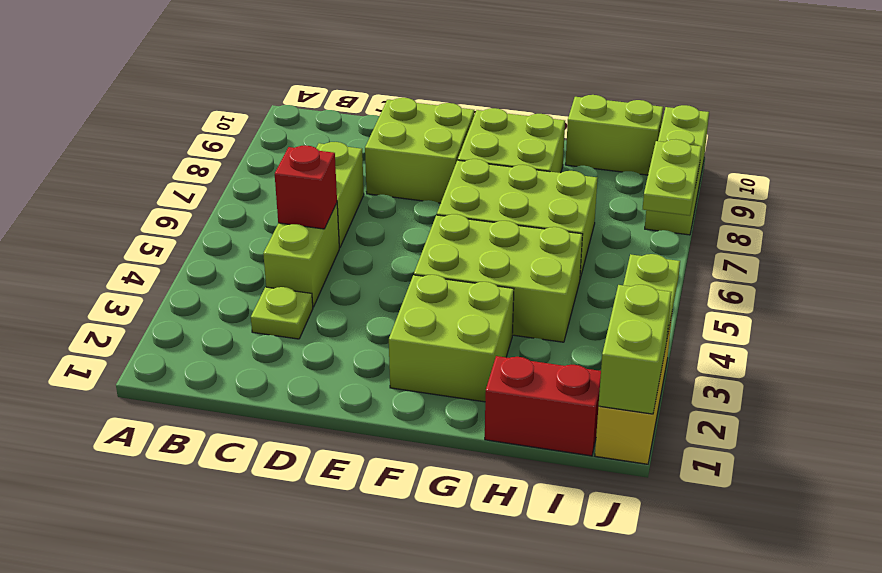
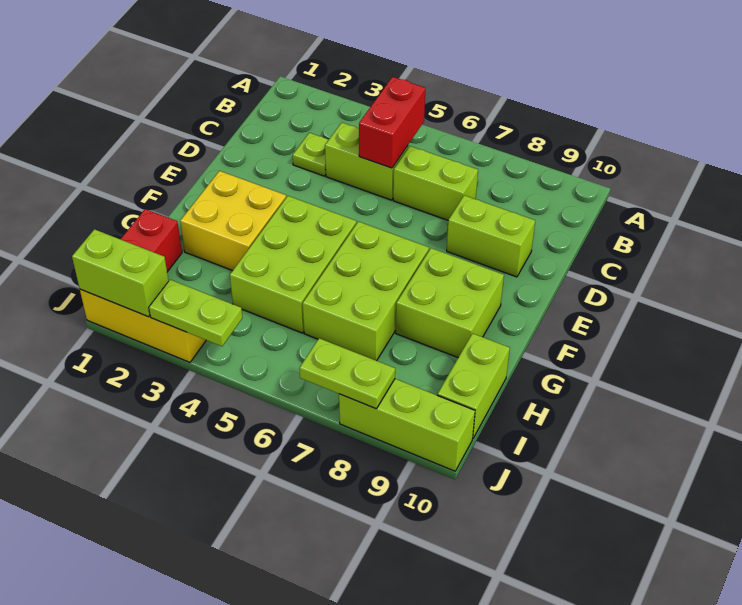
red 1x1 brick [275,145,337,229] -> red 1x2 brick [359,77,425,168]
lime 2x2 brick [365,98,474,203] -> lime 1x2 brick [447,195,535,277]
lime 2x2 brick [389,275,514,402] -> yellow 2x2 brick [180,171,286,271]

